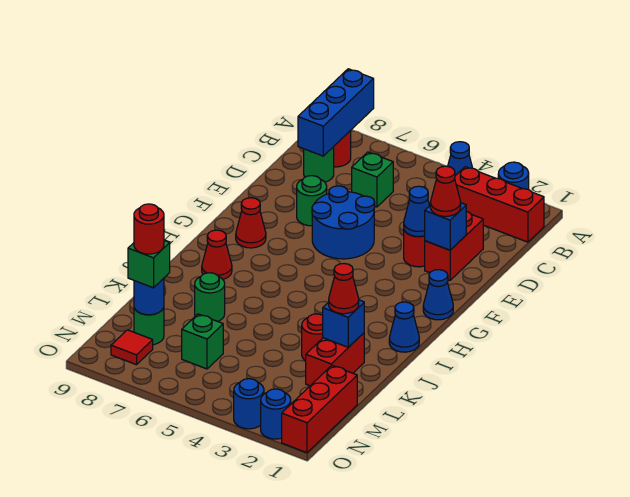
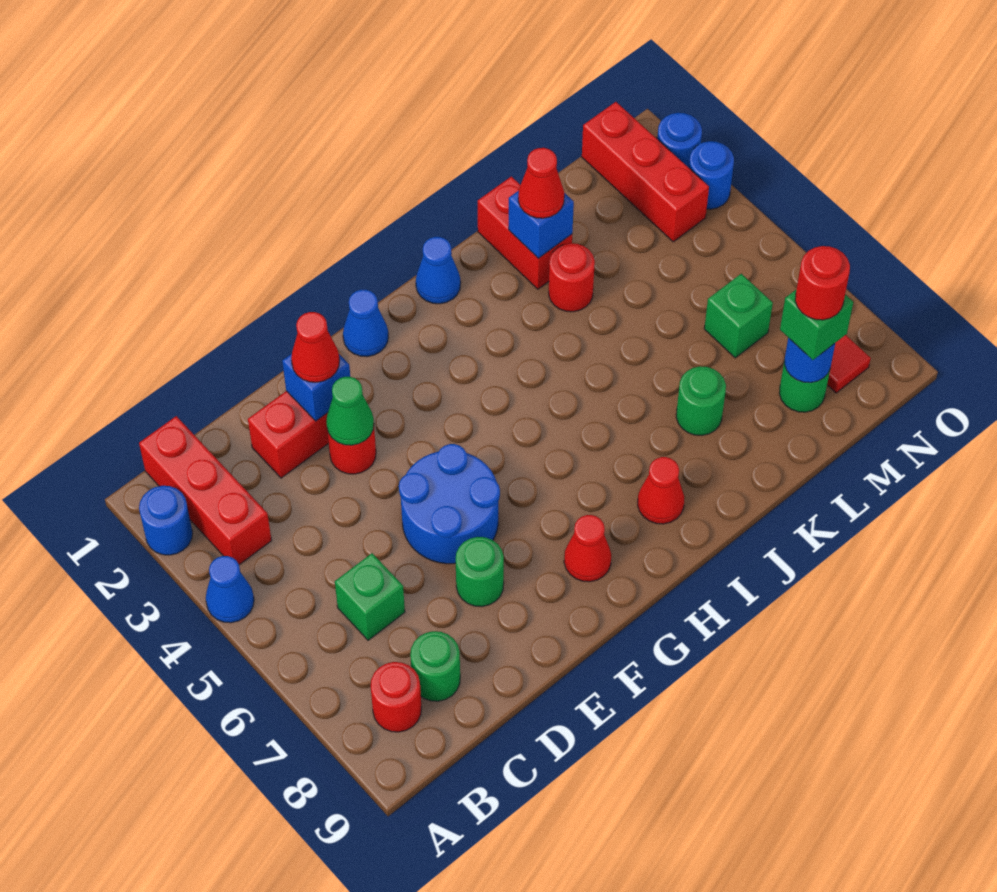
blue 1x3 brick [298,69,374,156] -> none
blue 1x1 cone [404,186,430,237] -> green 1x1 cone [326,377,374,445]
red 1x2 brick [306,333,364,386] -> red 1x2 brick turned to [478,176,572,289]
red 1x3 brick [282,366,357,453] -> red 1x3 brick turned to [582,102,709,242]

